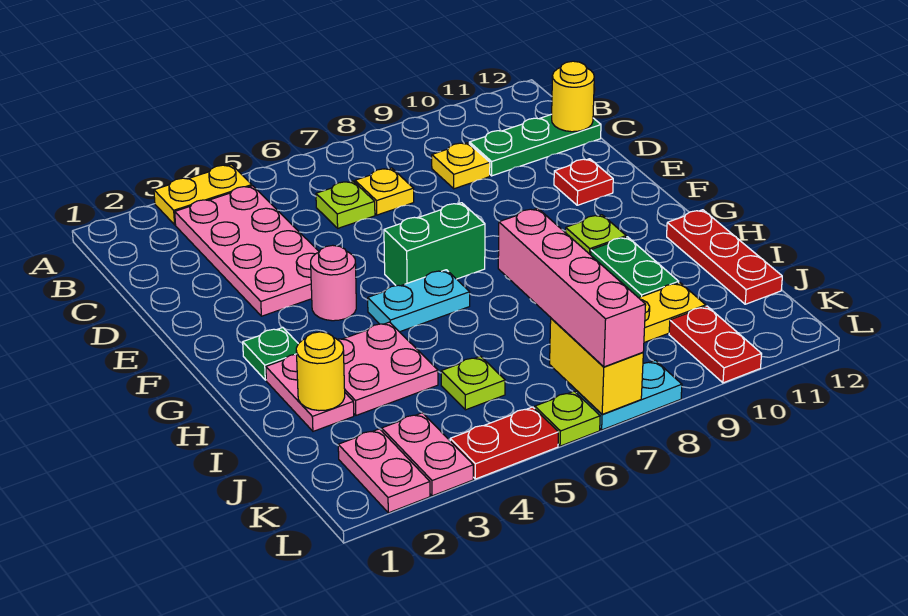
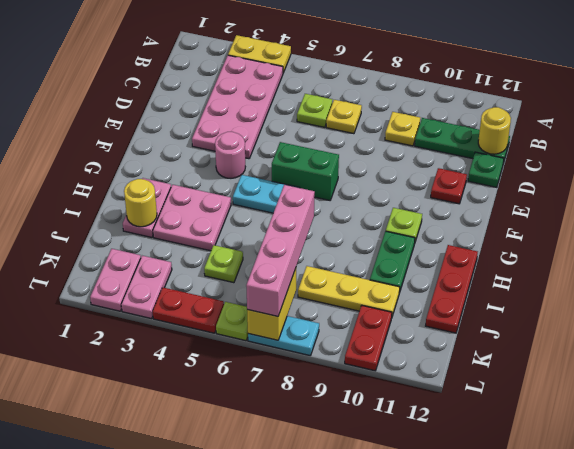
green 1x1 plate [243,327,298,380] -> green 1x1 plate moved to [468,152,504,187]

